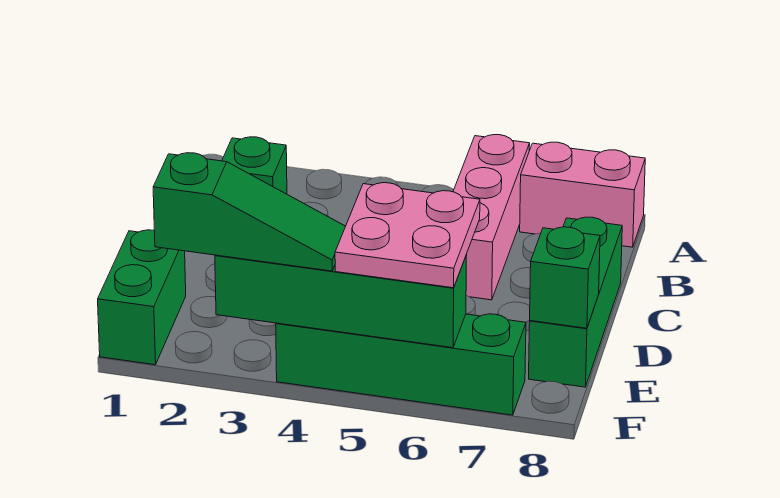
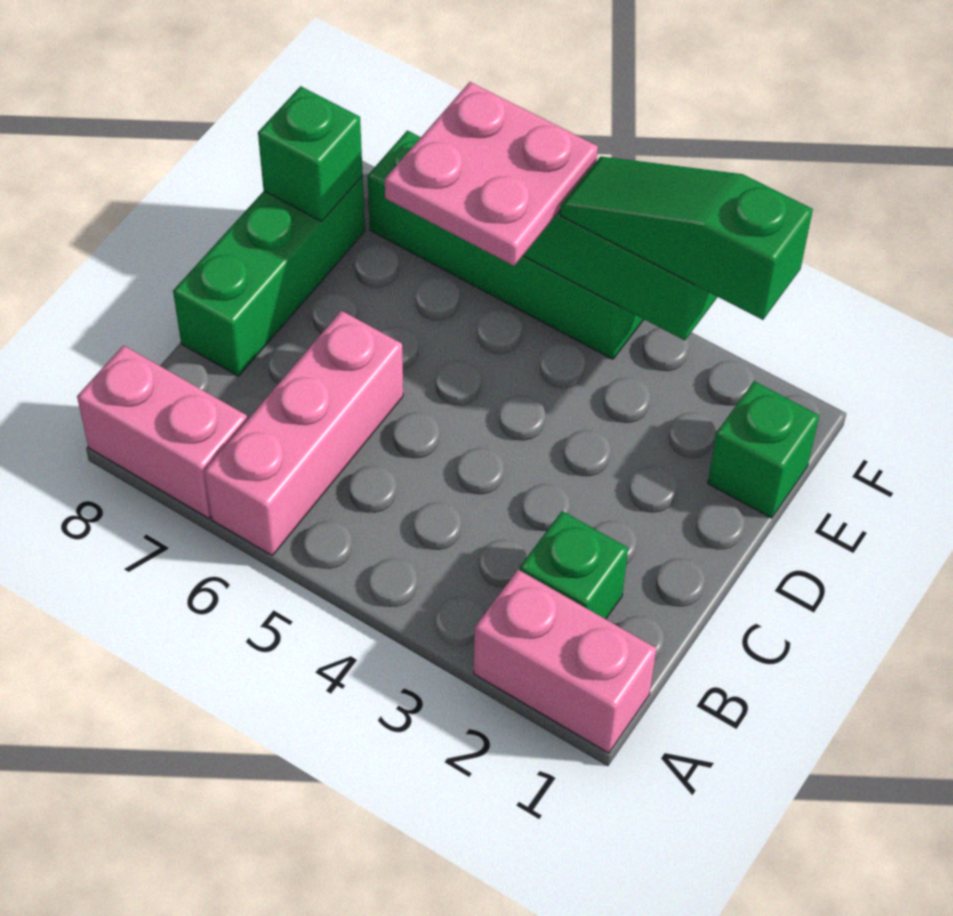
none -> pink 1x2 brick [474,570,657,753]
green 1x2 brick [98,230,186,365] -> green 1x1 brick [708,381,819,518]

